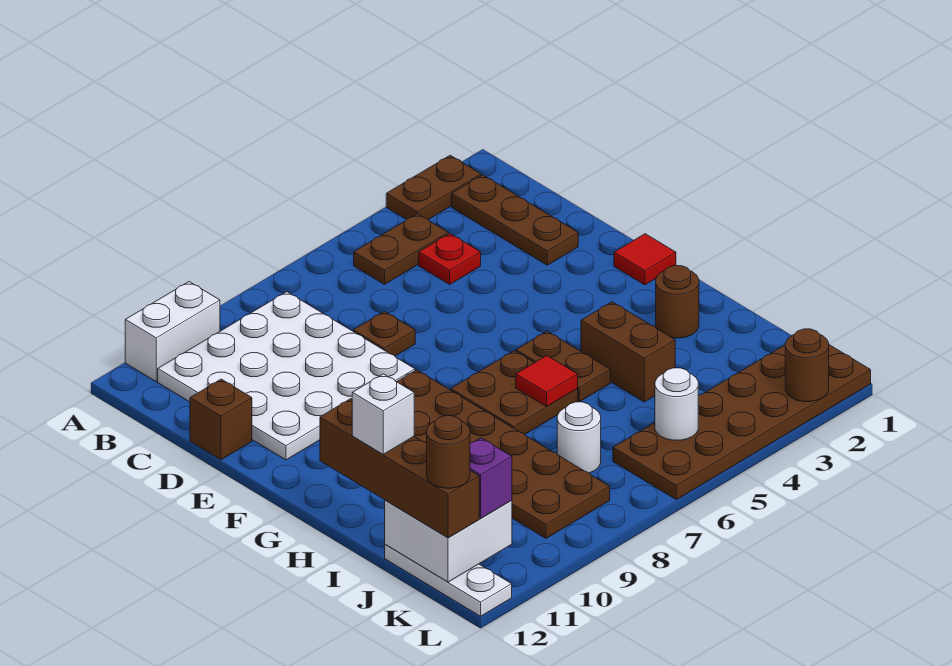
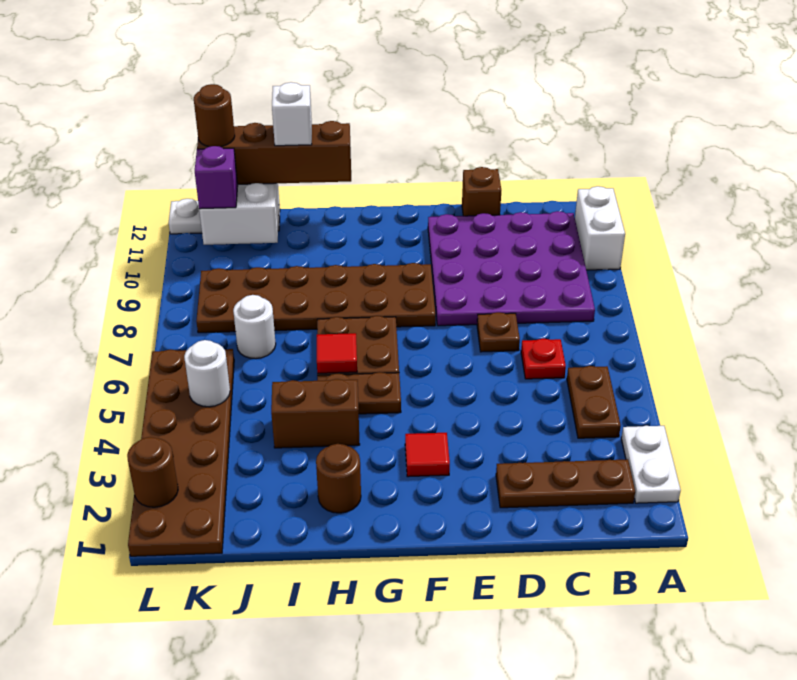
brown 1x2 plate [386,155,481,220] -> white 1x2 plate [621,426,681,503]
white 4x4 plate [158,292,415,460] -> purple 4x4 plate [428,211,595,326]
red 1x1 plate [419,233,481,284] -> red 1x1 plate moved to [521,338,566,379]
red 1x1 tile [614,234,676,285] -> red 1x1 tile moved to [405,433,450,477]

